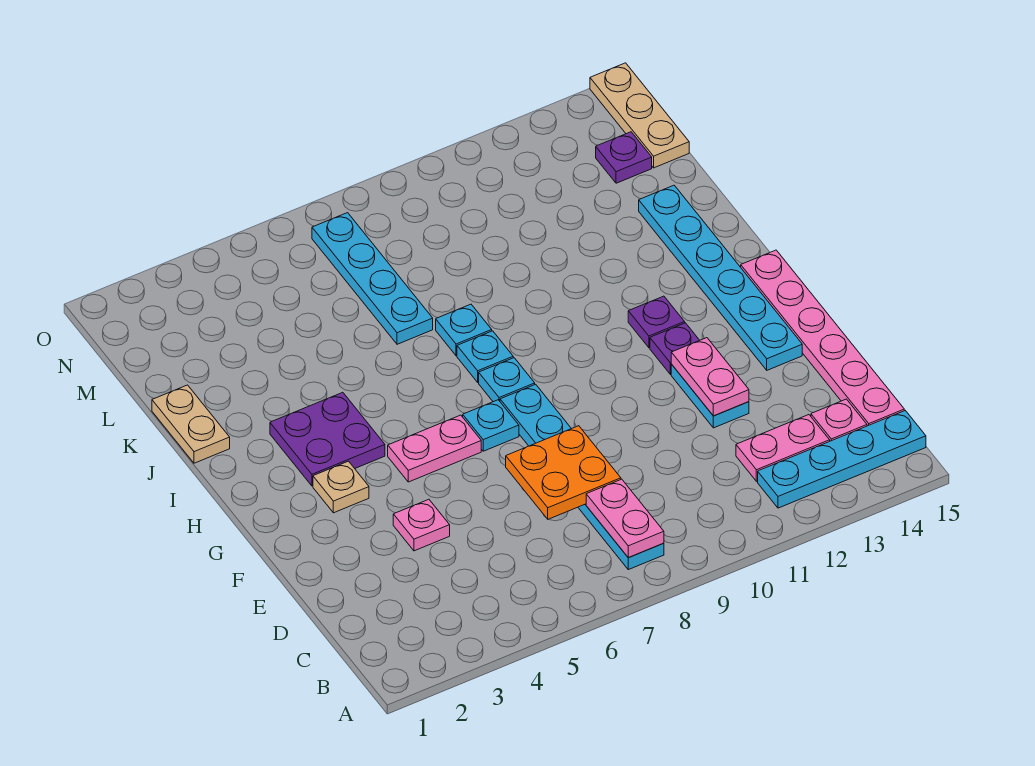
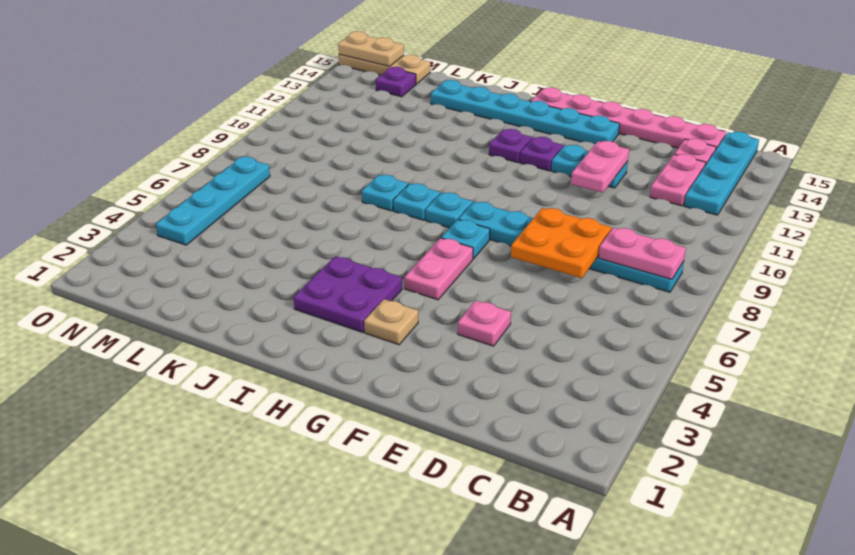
pink 1x2 plate [671,338,749,416] -> pink 1x2 plate turned to [571,141,629,193]
tan 1x2 plate [152,385,230,463] -> tan 1x2 plate moved to [338,31,404,66]
cyan 1x4 plate [312,213,433,344] -> cyan 1x4 plate turned to [156,157,270,245]

